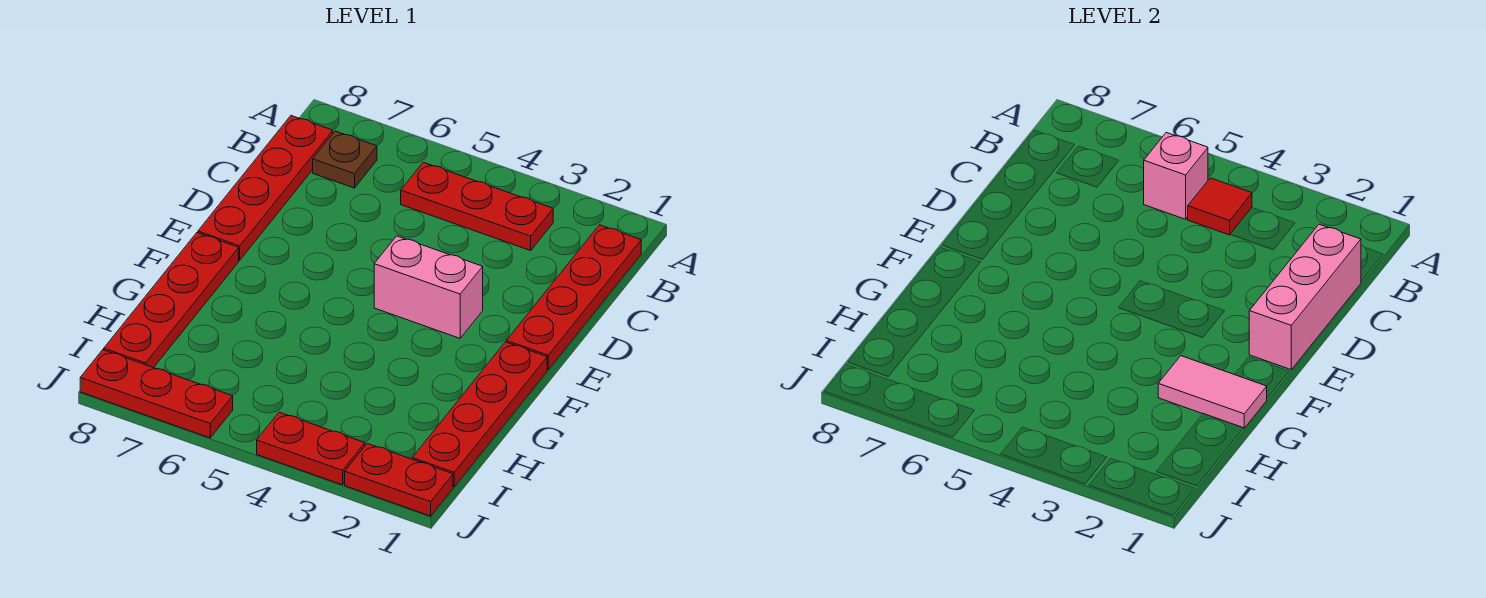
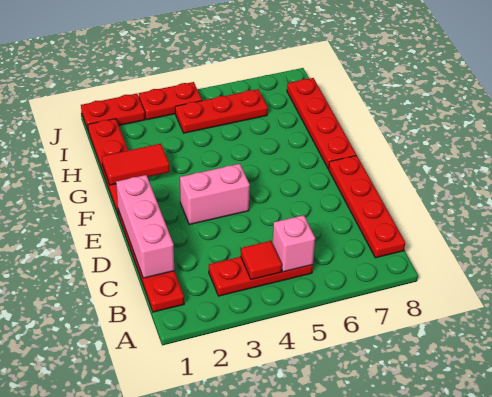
brown 1x1 plate [313,131,377,188] -> none
pink 1x2 tile [1158,356,1267,428] -> red 1x2 tile [102,144,170,185]
red 1x3 plate [80,350,233,438] -> red 1x3 plate moved to [175,89,268,133]

